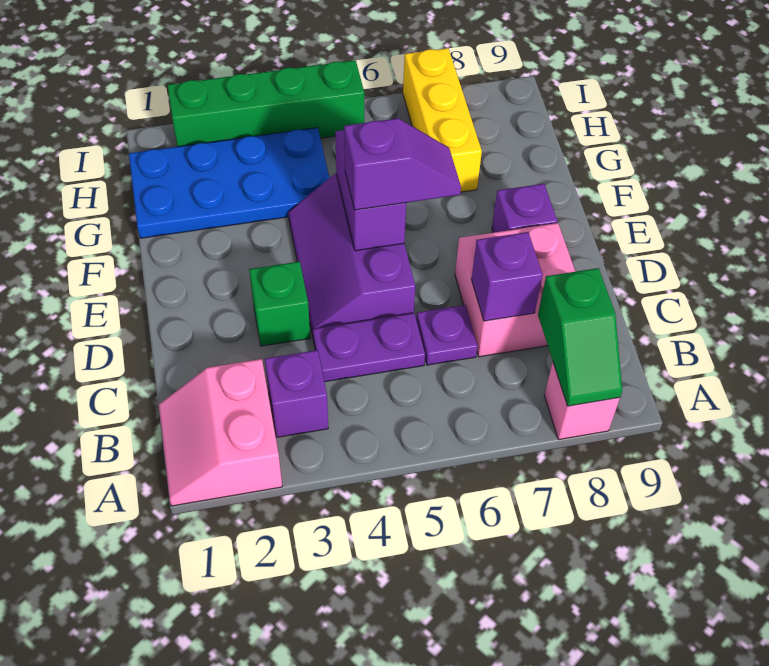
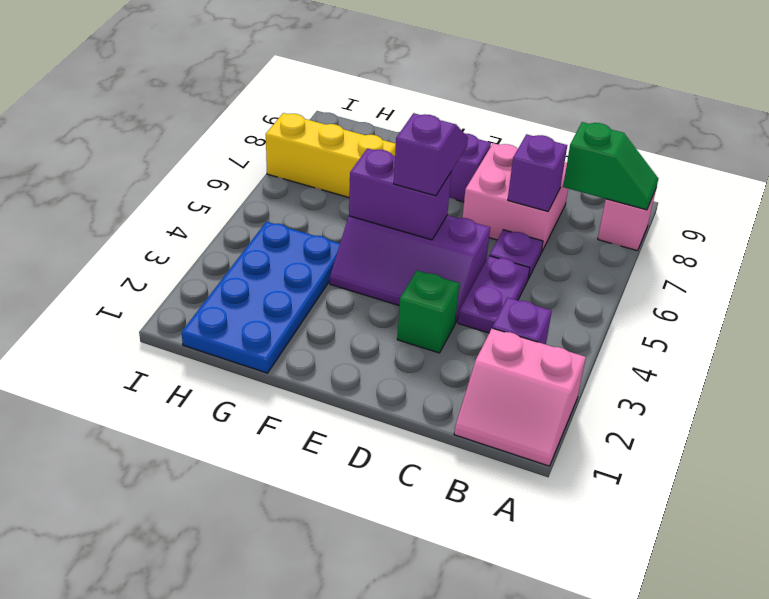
green 1x4 brick [168,60,364,147] -> none

